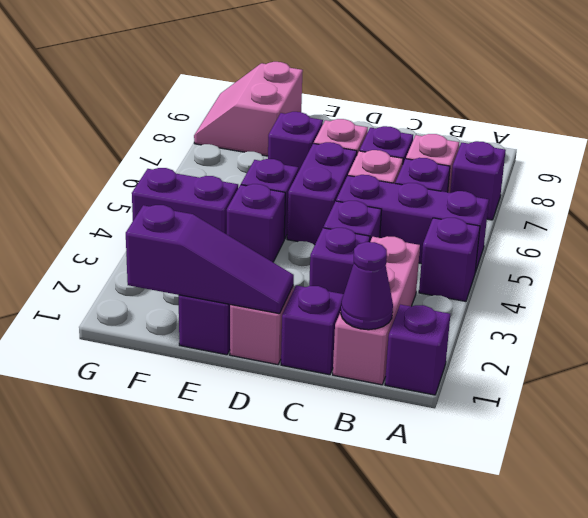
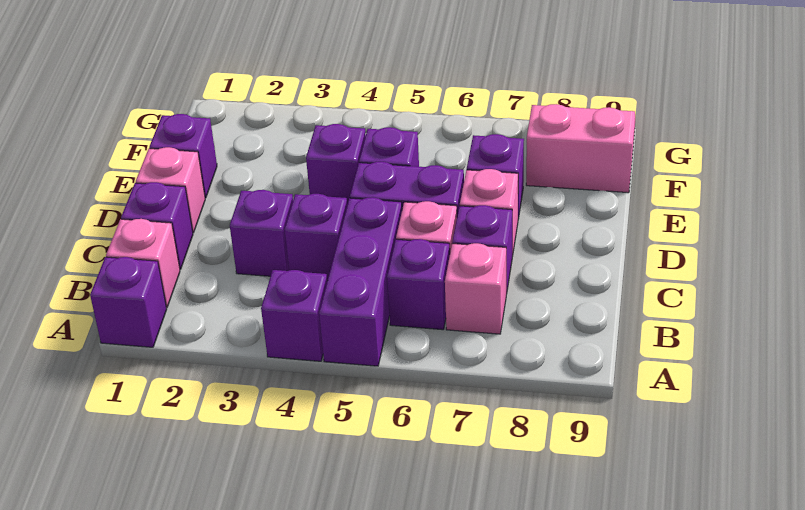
purple 1x1 brick [450,141,506,220] -> none
pink 1x3 brick [333,236,420,385] -> pink 1x1 brick [106,219,180,307]
purple 1x1 cone [341,242,393,330] -> none
purple 1x3 slope [126,205,294,314] -> none
purple 1x2 brick [132,168,238,234] -> none

